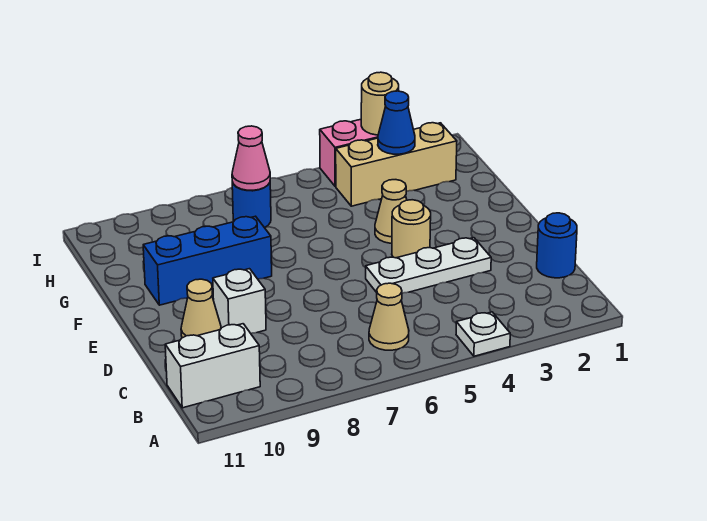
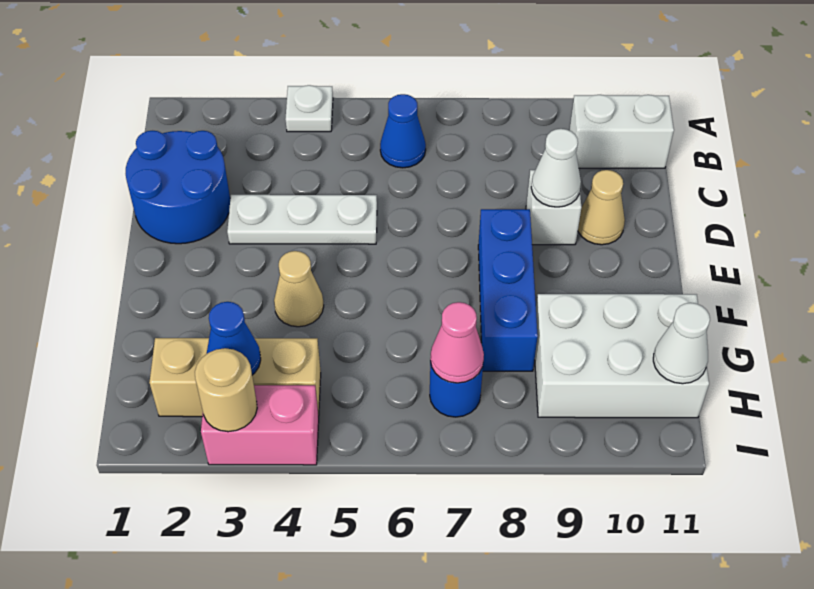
tan 1x1 cone [369,283,409,350] -> blue 1x1 cone [380,94,426,168]
blue 1x1 round brick [537,213,577,278] -> blue 2x2 round brick [126,131,230,244]
none -> white 1x1 cone [531,129,581,207]
tan 1x1 round brick [392,200,431,258] -> none
blue 1x3 brick [143,216,272,305] -> blue 1x3 brick turned to [478,209,538,371]
none -> white 2x3 brick [535,294,709,418]
none -> white 1x1 cone [653,303,710,384]

